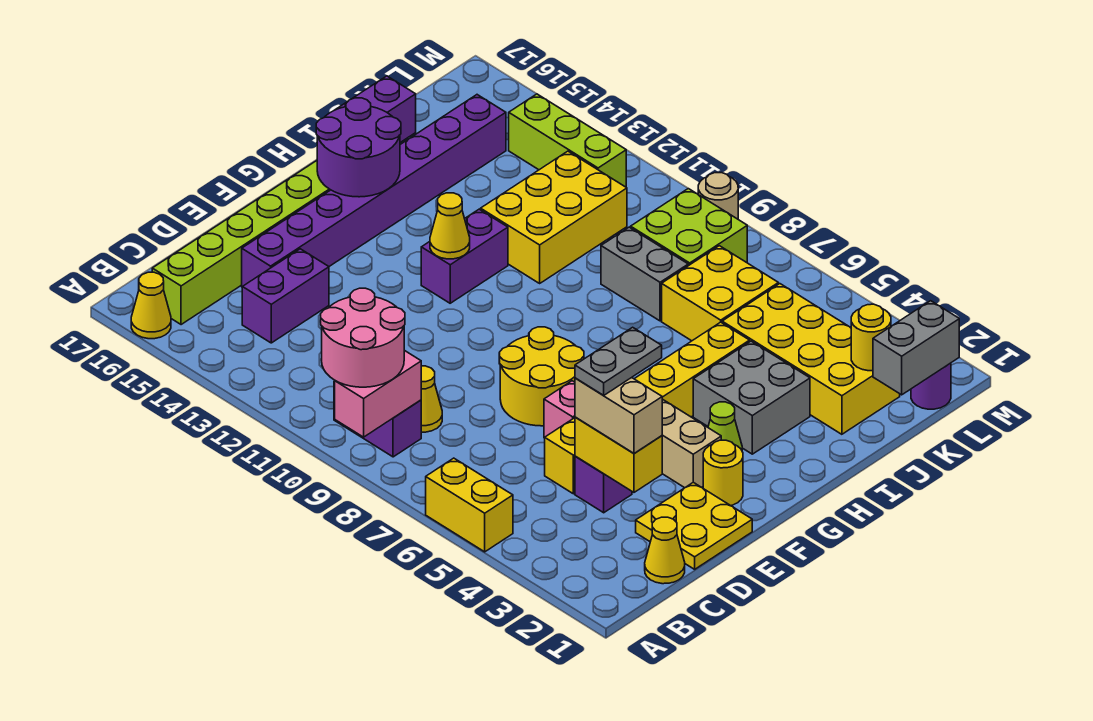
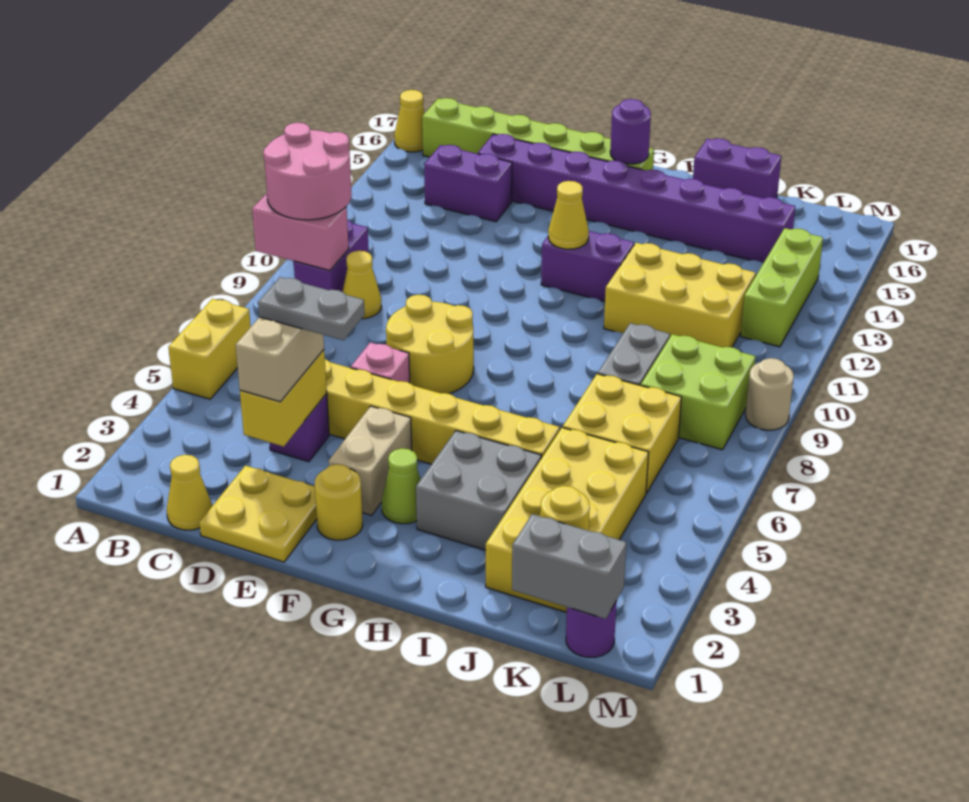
purple 2x2 round brick [316,98,401,197] -> purple 1x1 round brick [610,99,651,164]

